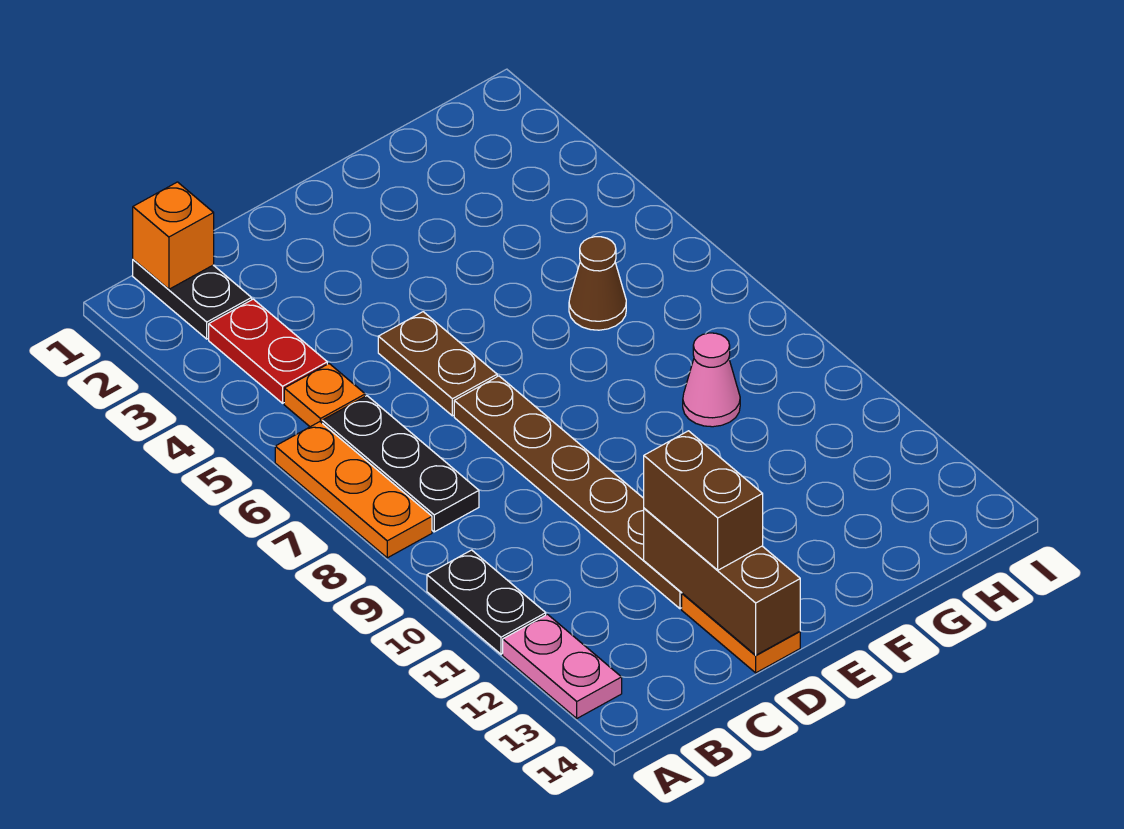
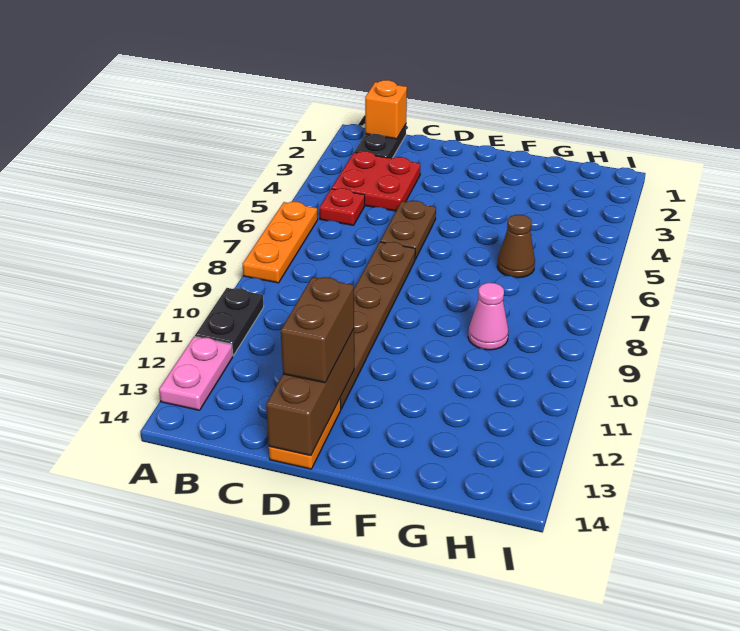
red 1x2 plate [209,299,327,403] -> red 2x2 plate [332,151,420,211]
orange 1x1 plate [284,364,365,427] -> red 1x1 plate [320,188,365,225]
black 1x3 plate [322,396,479,532] -> none

